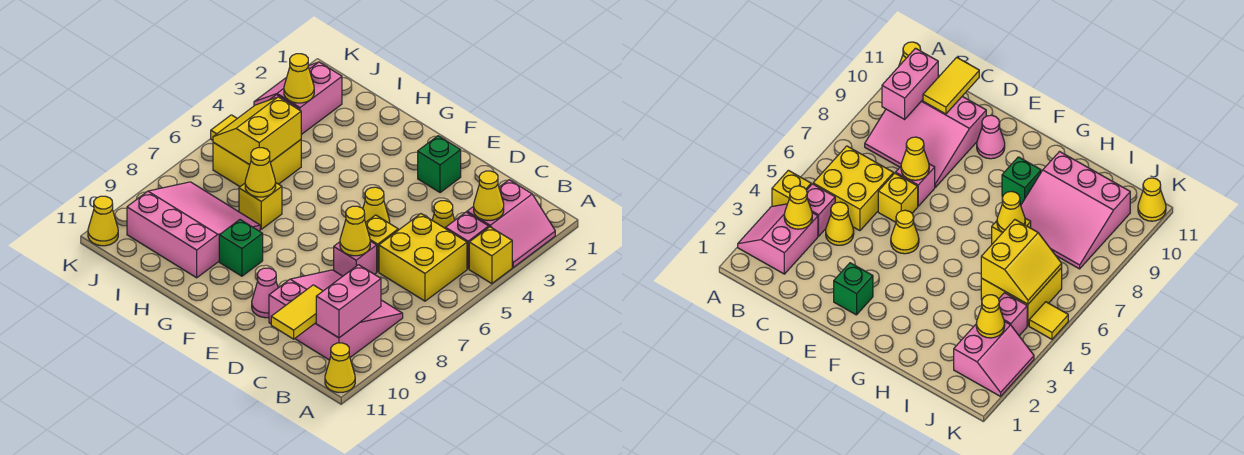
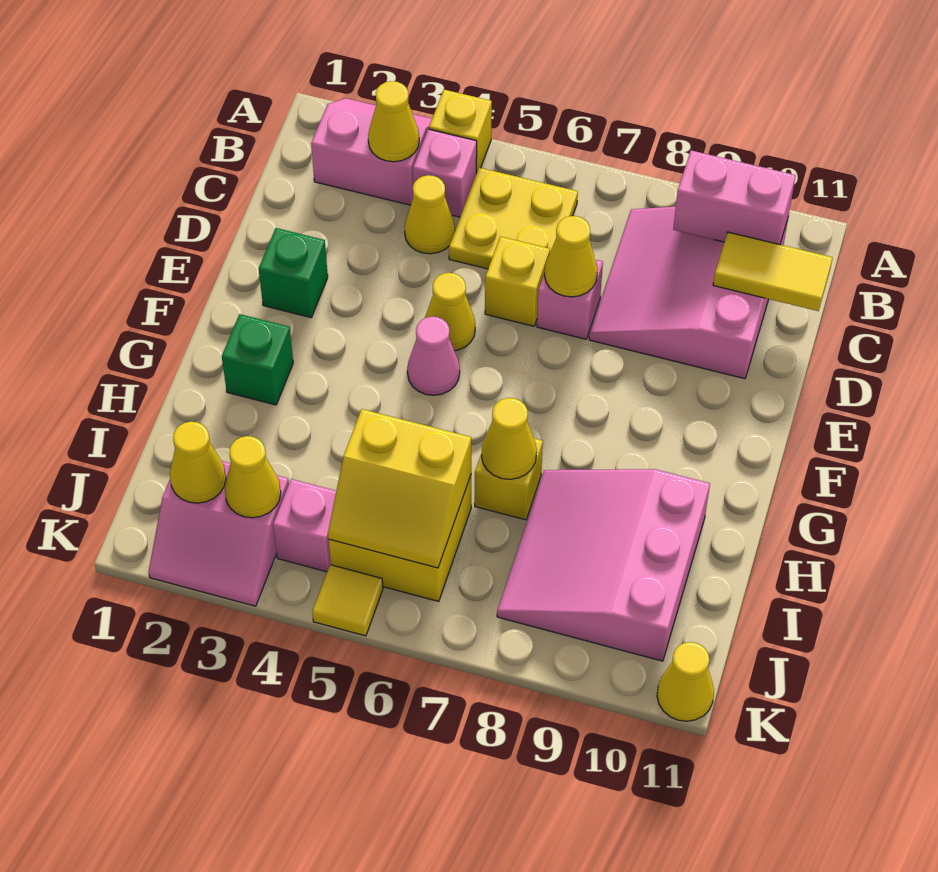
yellow 1x1 cone [325,343,355,392] -> yellow 1x1 cone moved to [170,422,226,503]
yellow 2x2 brick [379,214,467,301] -> yellow 2x2 plate [449,168,578,269]
pink 1x1 cone [252,268,278,318] -> pink 1x1 cone moved to [407,317,460,395]
green 1x1 brick [219,220,263,276] -> green 1x1 brick moved to [222,314,293,405]

